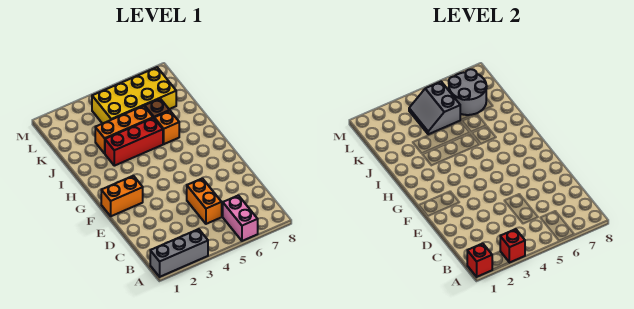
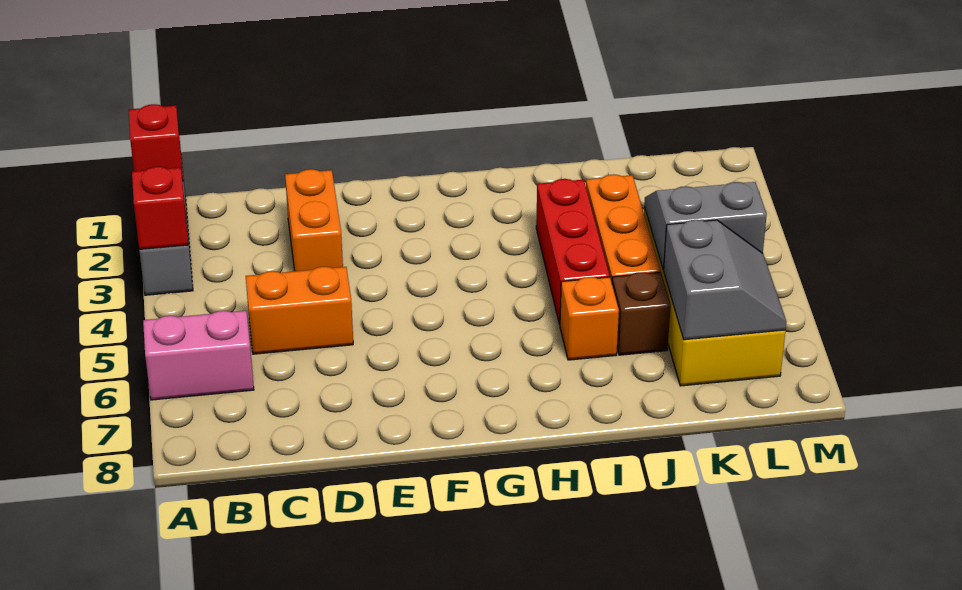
orange 1x2 brick [101,176,143,216] -> orange 1x2 brick moved to [285,169,343,271]
grey 2x2 round brick [449,69,487,115] -> grey 2x2 slope [664,220,786,340]

